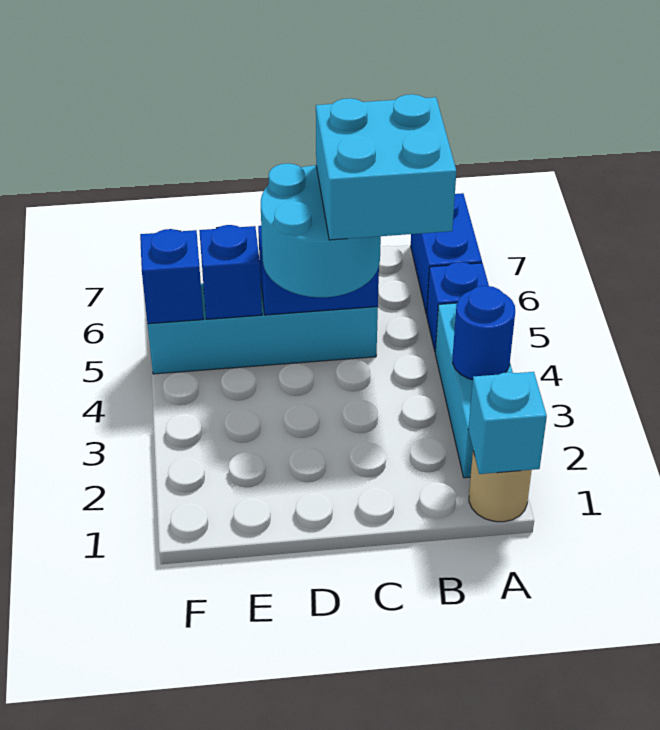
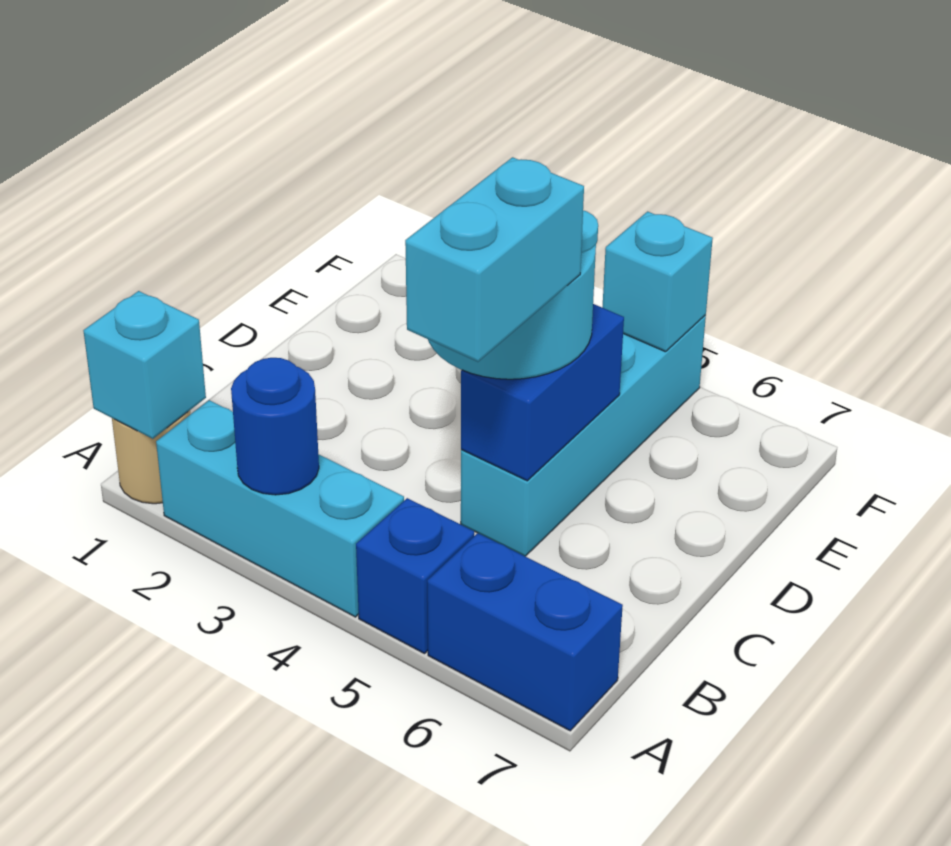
cyan 2x2 brick [316,94,456,240] -> cyan 1x2 brick [405,157,584,362]
blue 1x1 brick [199,225,262,319] -> none
blue 1x1 brick [140,229,203,324] -> cyan 1x1 brick [602,212,713,352]

